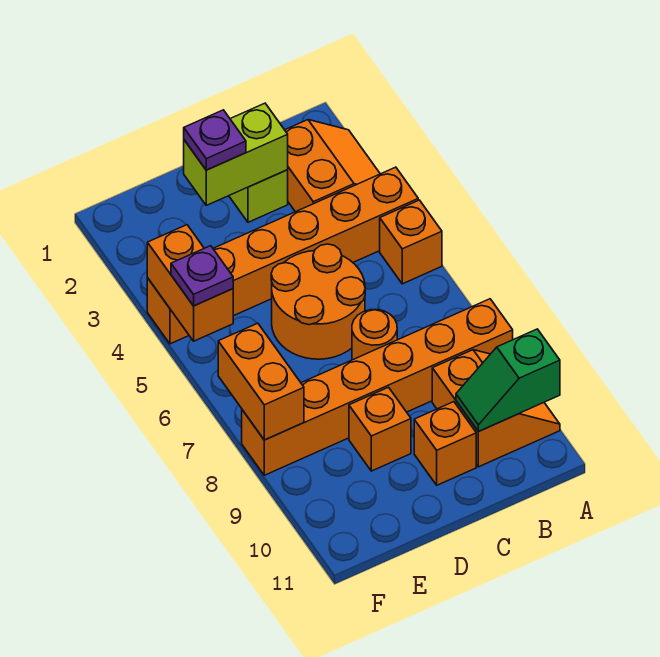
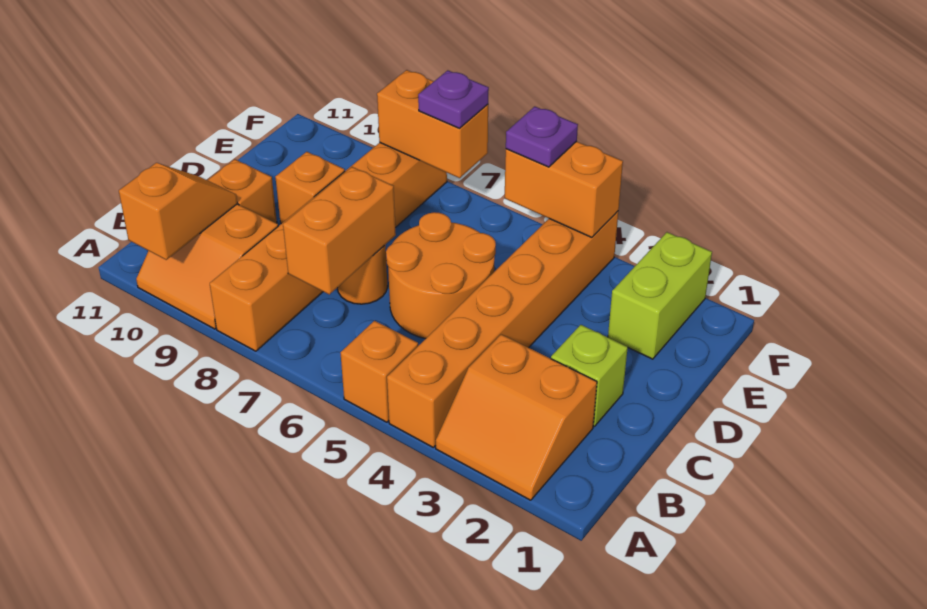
green 1x2 slope [456,329,560,432] -> orange 1x2 slope [119,163,237,260]
none -> orange 1x2 brick [283,167,396,294]
lime 1x2 brick [184,103,288,205] -> lime 1x2 brick moved to [608,232,712,359]
purple 1x1 plate [184,110,246,170] -> purple 1x1 plate moved to [418,70,489,128]

